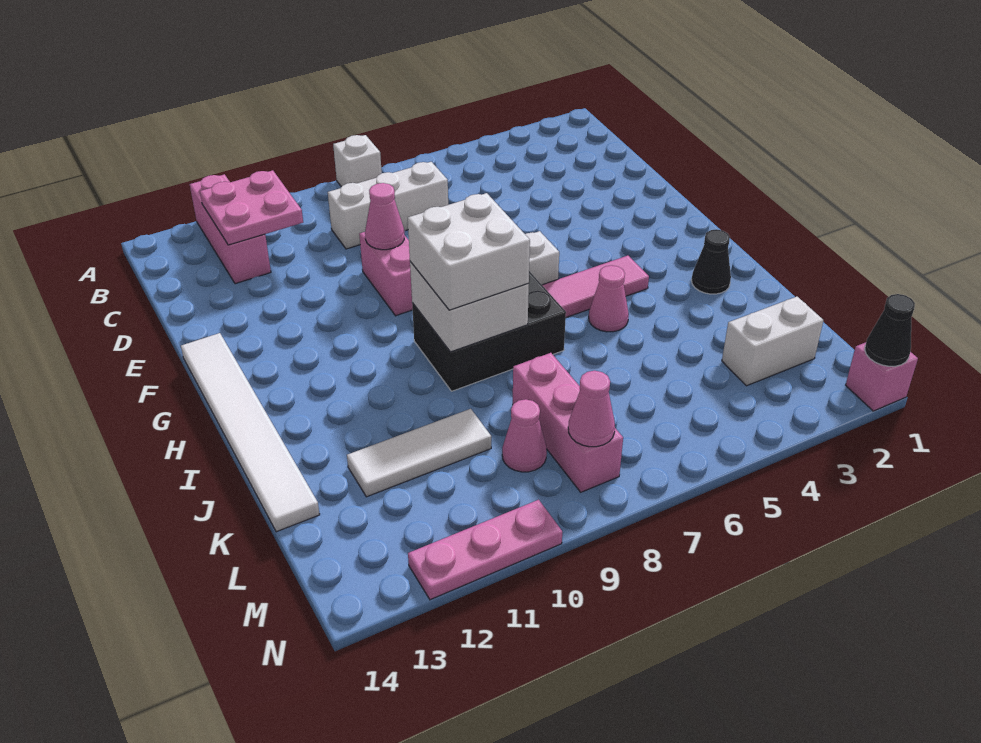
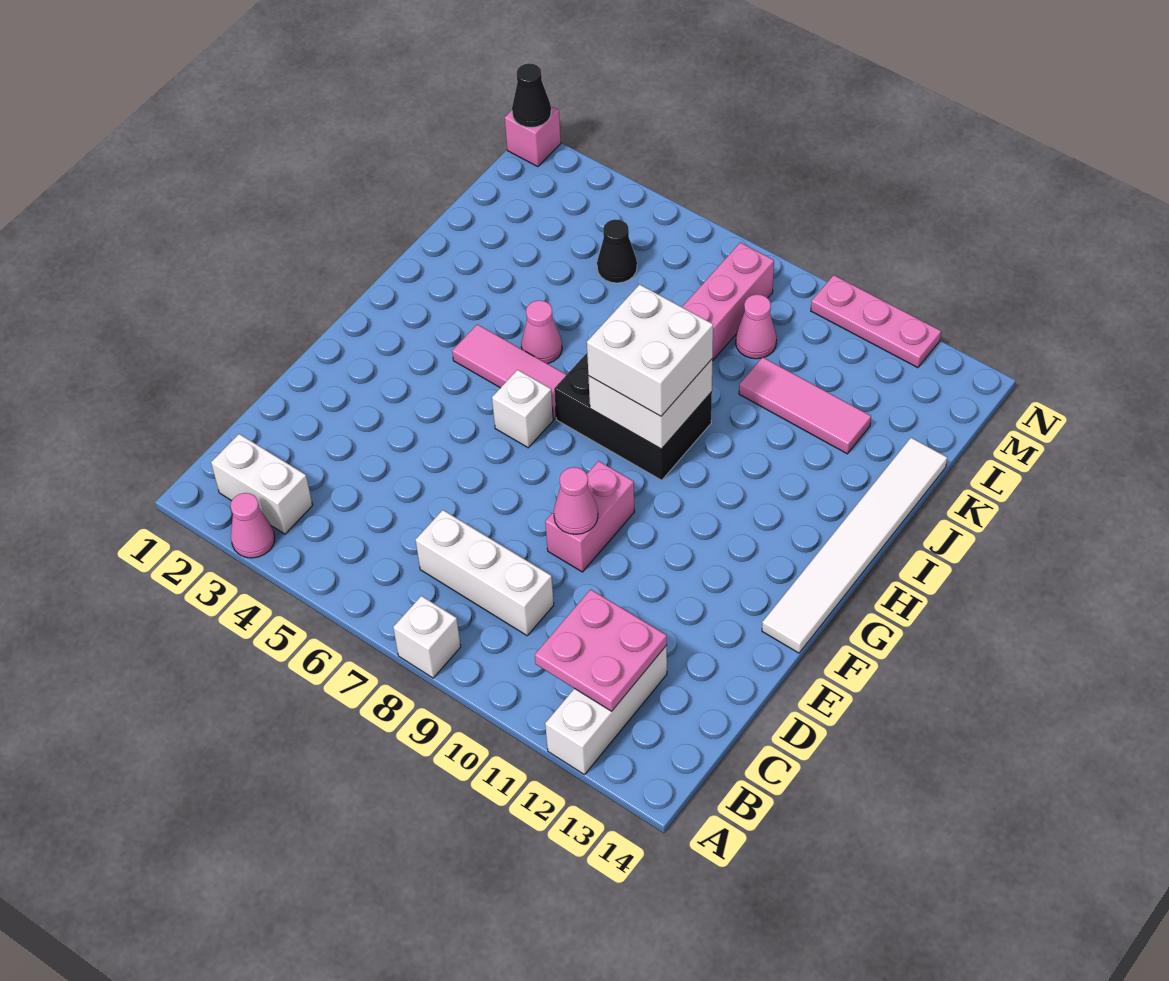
pink 1x3 brick [190,174,271,284] -> white 1x3 brick [545,646,667,775]
black 1x1 cone [692,229,731,294] -> black 1x1 cone moved to [597,219,637,283]
white 1x3 tile [347,409,491,497] -> pink 1x3 tile [739,357,871,454]
white 1x2 brick [722,297,823,386] -> white 1x2 brick moved to [211,434,313,534]
pink 1x1 cone [568,371,615,447] -> pink 1x1 cone moved to [231,493,275,558]

